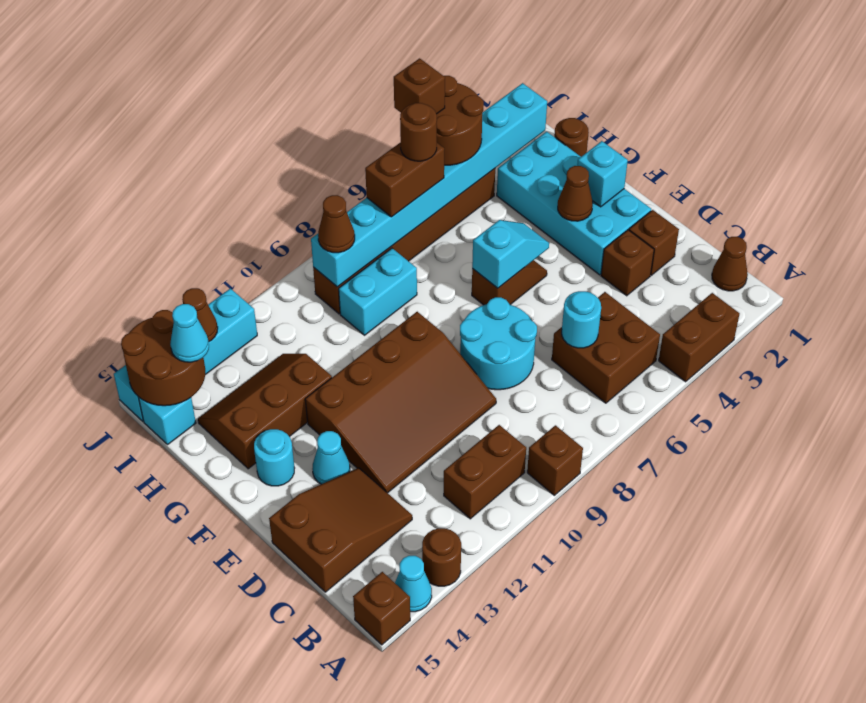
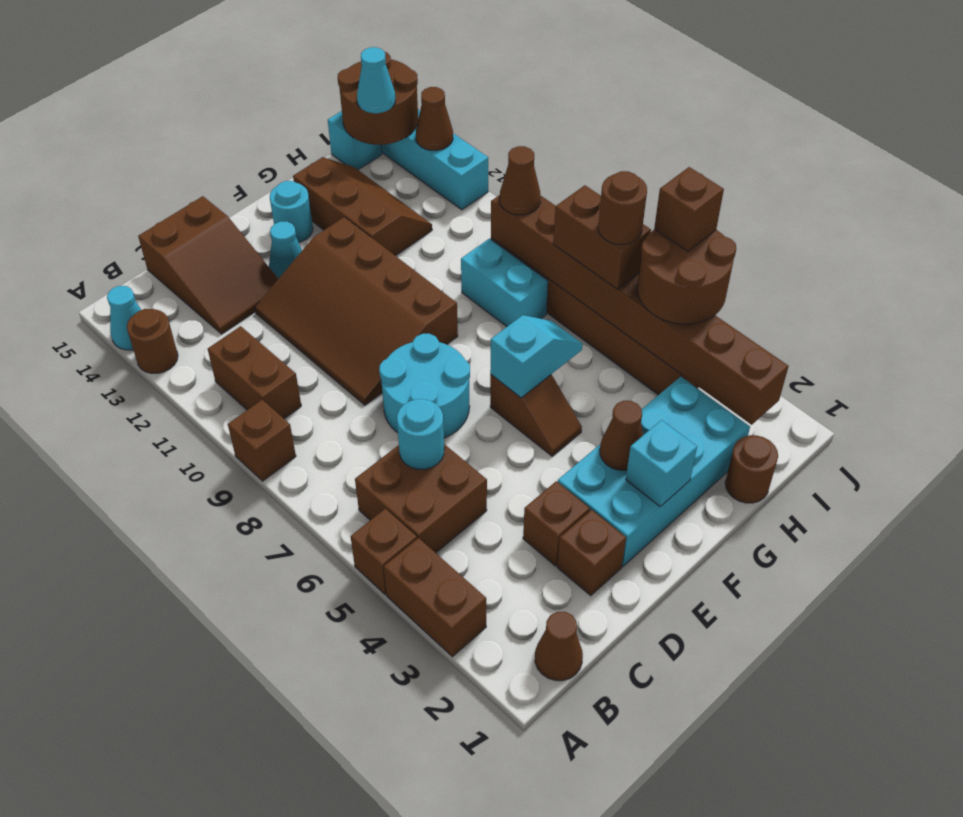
brown 1x1 brick [353,572,410,645] -> brown 1x1 brick moved to [351,509,417,594]
cyan 1x2 slope [472,220,549,288] -> cyan 1x2 slope turned to [490,315,582,398]
cyan 1x8 brick [311,83,547,287] -> brown 1x8 brick [491,195,789,425]

